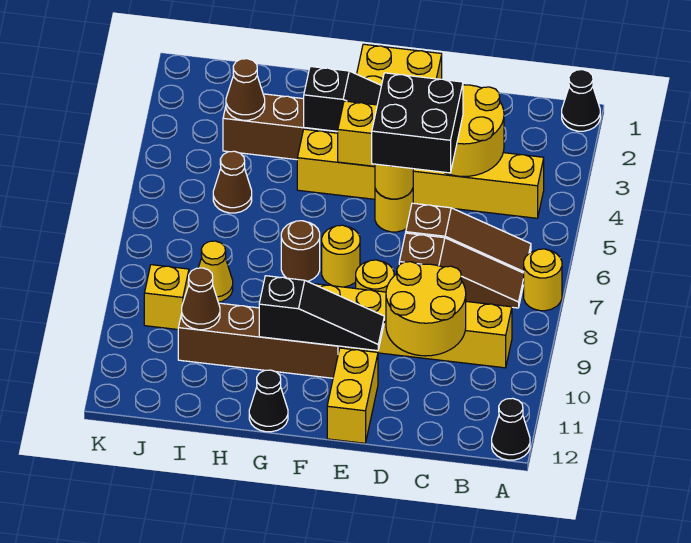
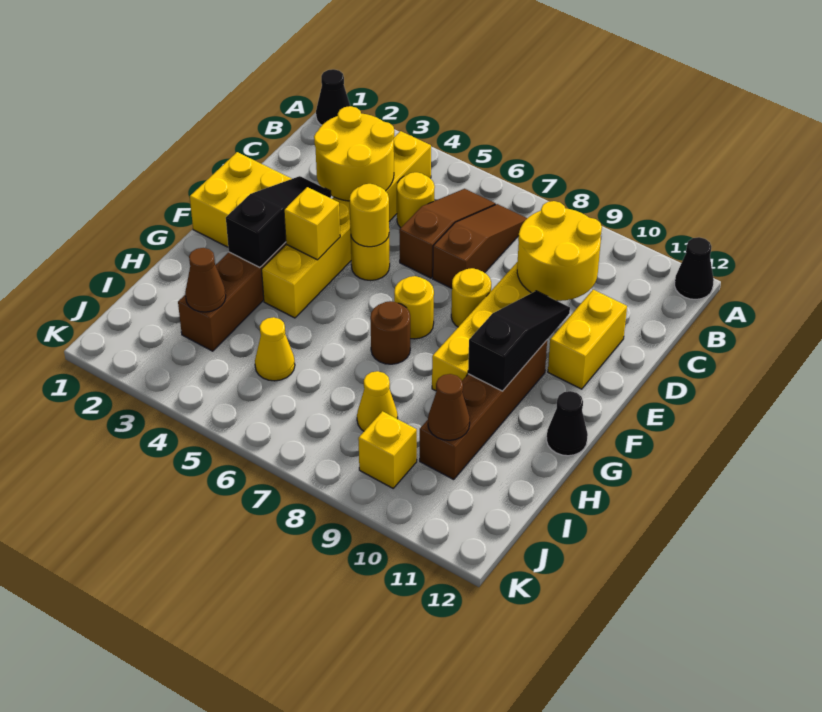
yellow 1x1 round brick [524,249,562,311] -> yellow 1x1 round brick moved to [397,172,435,228]
black 2x2 brick [372,73,463,173] -> none
yellow 1x2 brick [327,348,378,443] -> yellow 1x2 brick turned to [548,290,627,389]
brown 1x1 cone [213,151,252,213] -> yellow 1x1 cone [255,317,295,381]

